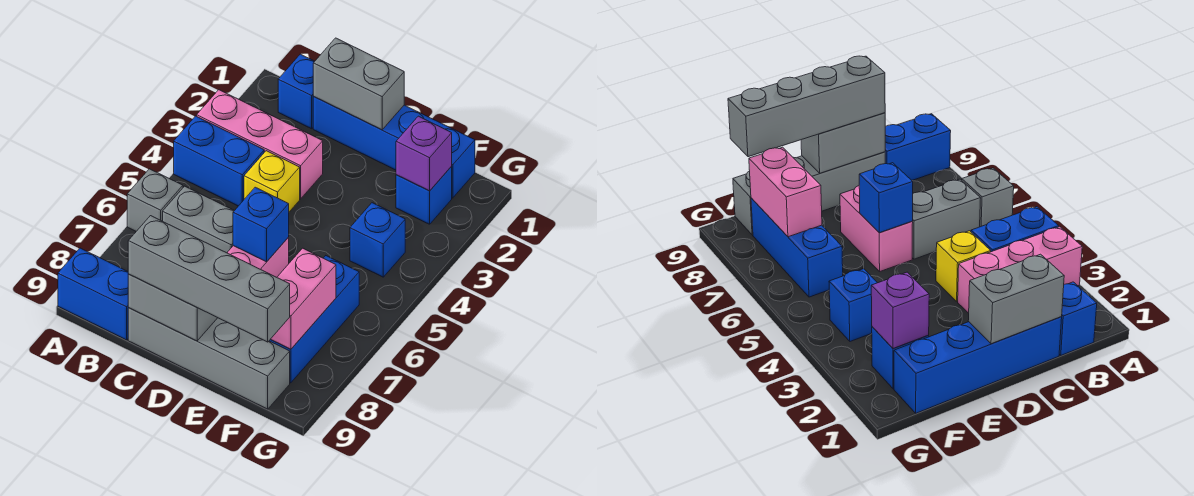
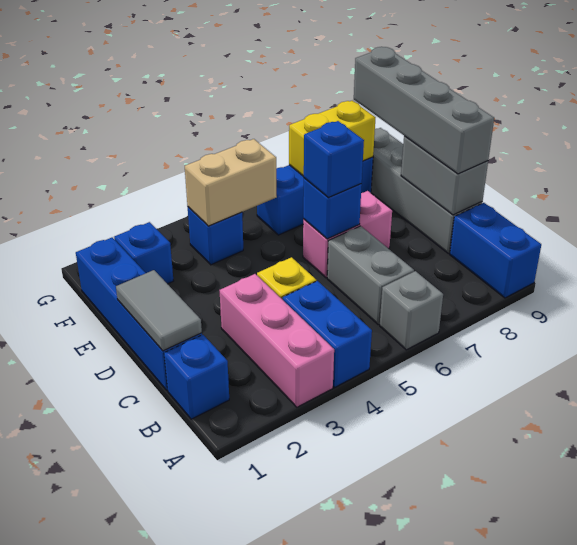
grey 1x2 brick [313,38,404,130] -> grey 1x2 tile [116,270,202,351]
none -> blue 1x1 brick [304,121,364,198]
purple 1x1 brick [396,116,452,191] -> none
none -> tan 1x2 brick [185,139,277,226]
pink 1x2 brick [271,248,336,349] -> yellow 1x2 brick [289,101,376,176]

